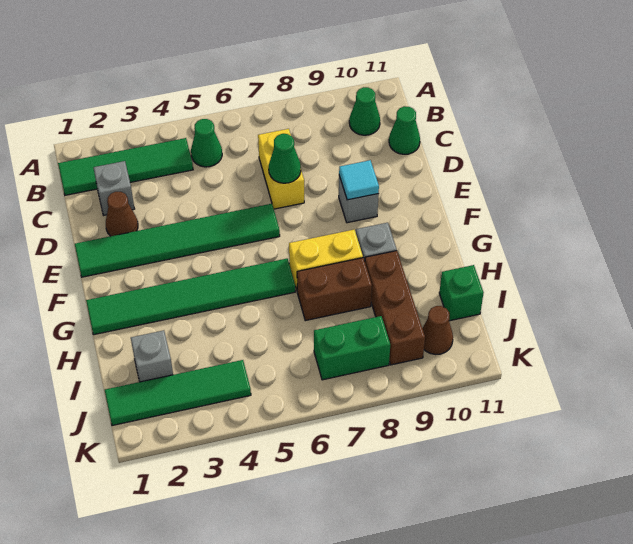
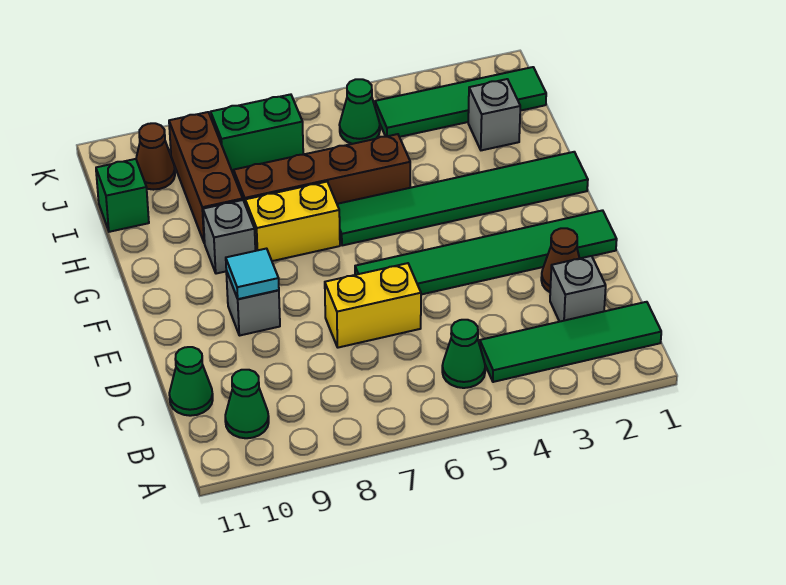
yellow 1x2 brick [258,129,304,209] -> yellow 1x2 brick turned to [325,263,421,348]
green 1x1 cone [269,134,301,183] -> green 1x1 cone moved to [339,79,380,144]
brown 1x2 brick [297,258,372,321] -> brown 1x4 brick [234,134,410,204]

